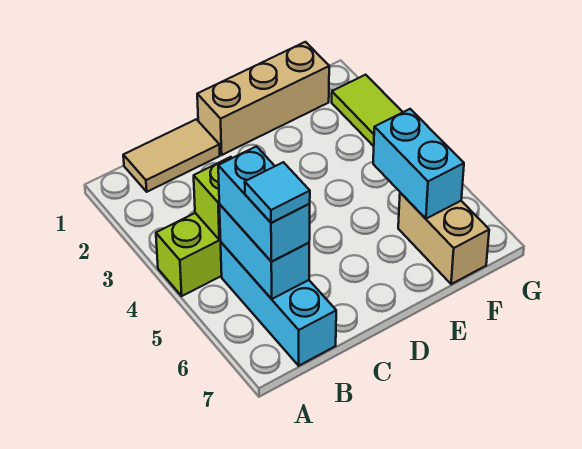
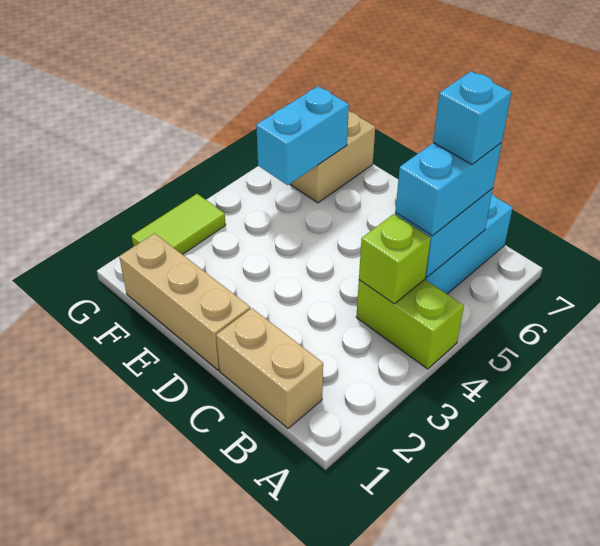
tan 1x2 tile [123,119,220,192] -> tan 1x2 brick [216,308,323,428]
cyan 1x1 tile [245,162,310,223] -> cyan 1x1 brick [433,71,512,164]

